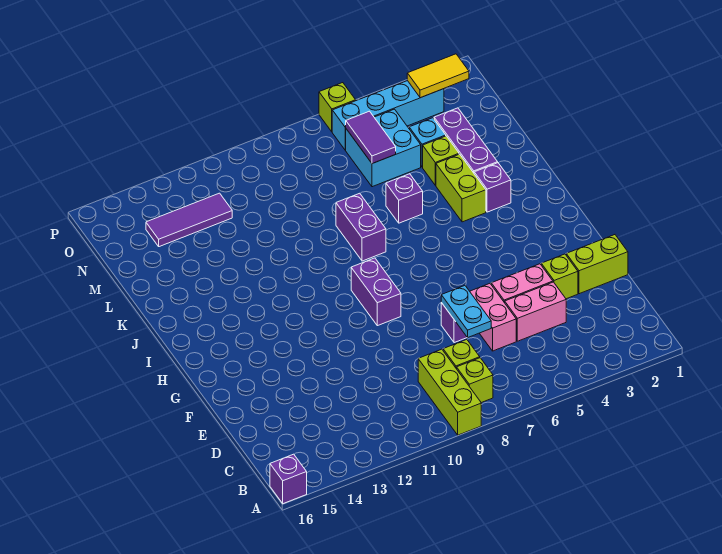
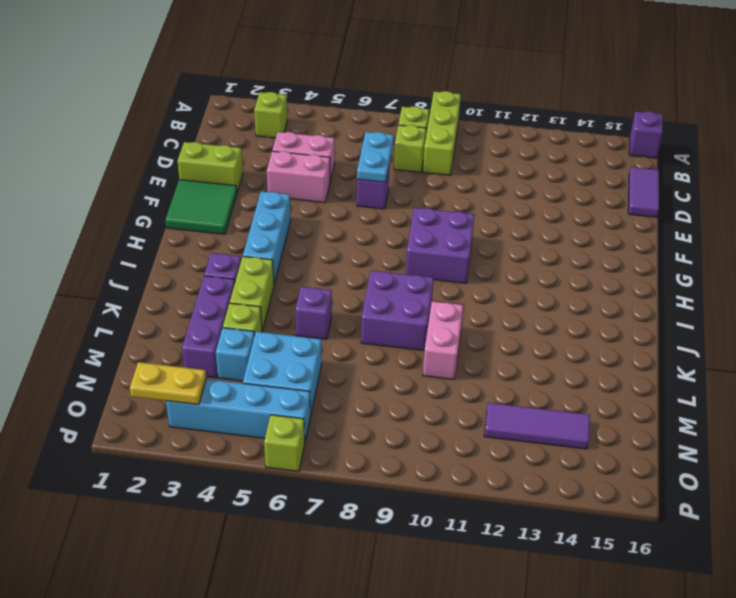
pink 1x2 brick [470,284,516,351] -> pink 1x2 brick moved to [423,301,463,379]
lime 1x1 brick [541,254,578,299] -> lime 1x1 brick moved to [254,92,287,138]
none -> green 2x2 tile [166,180,237,234]
none -> cyan 1x3 brick [243,191,291,284]
purple 1x2 brick [351,258,401,326] -> purple 2x2 brick [406,208,474,283]
purple 1x2 brick [336,193,386,261] -> purple 2x2 brick [361,271,434,351]
purple 1x2 tile [345,111,396,164] -> purple 1x2 tile moved to [628,167,659,217]
yellow 1x2 tile [407,54,469,98] -> yellow 1x2 plate [130,362,206,405]

